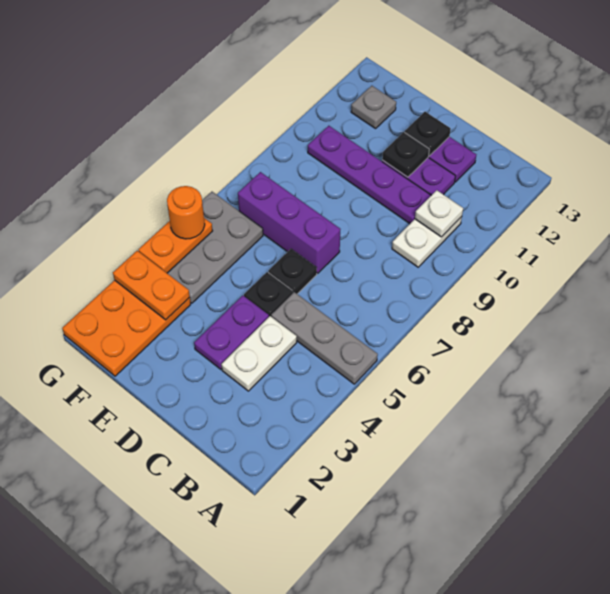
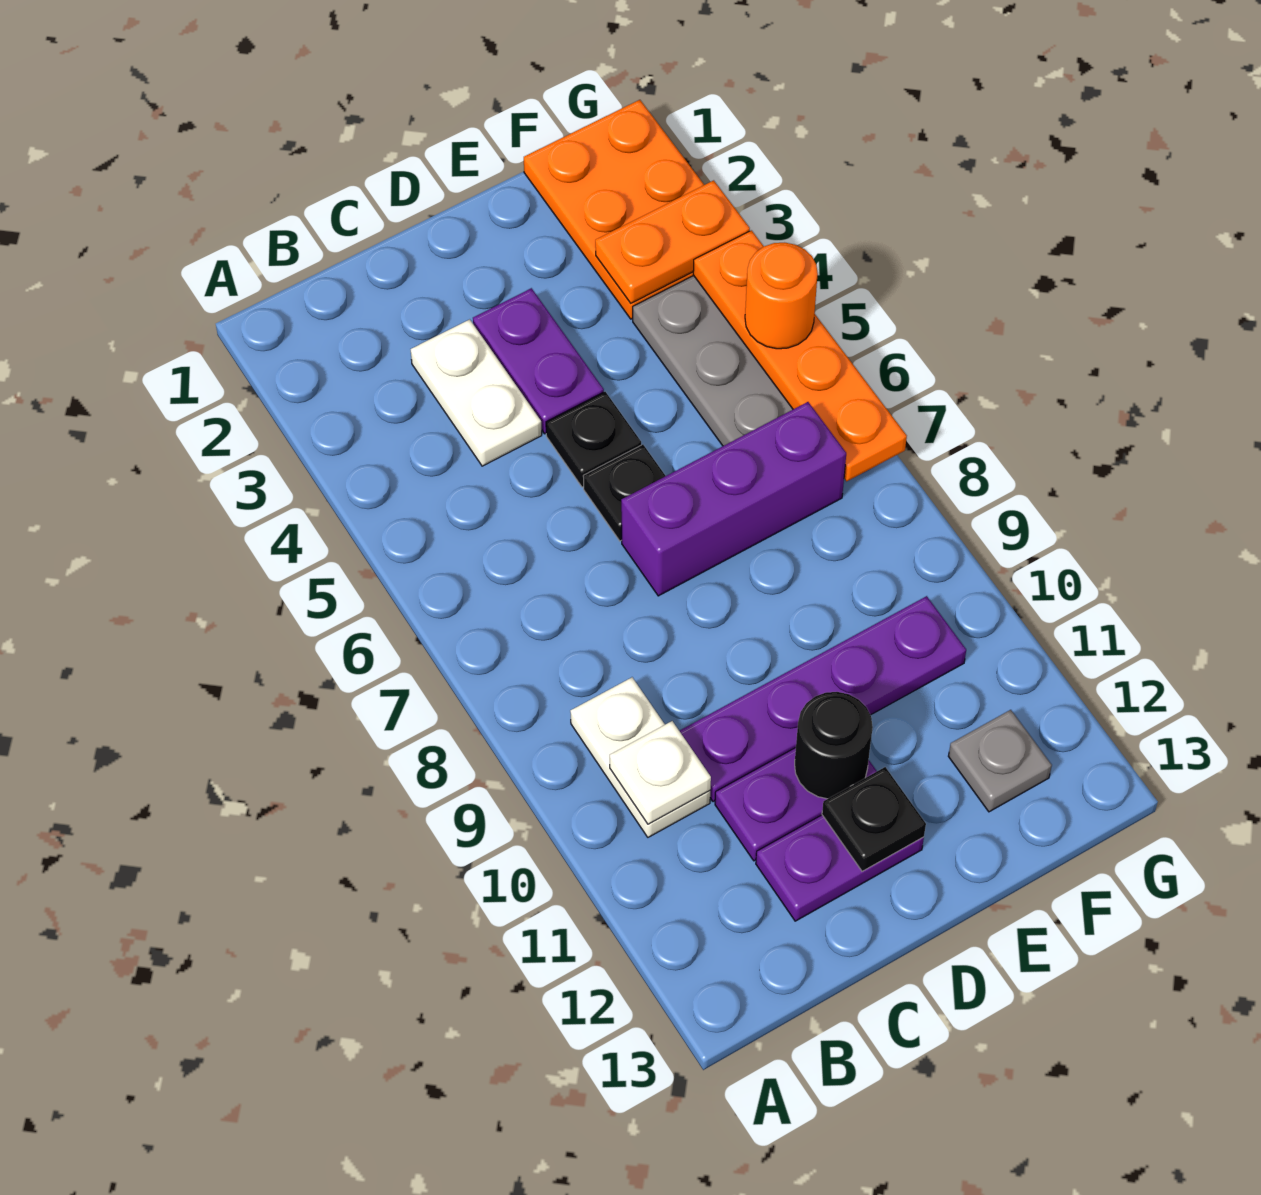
grey 1x3 plate [271,292,378,384] -> none
black 1x1 plate [382,132,429,177] -> black 1x1 round brick [795,692,873,799]
orange 1x2 plate [139,218,213,273] -> orange 1x4 plate [693,230,907,481]

